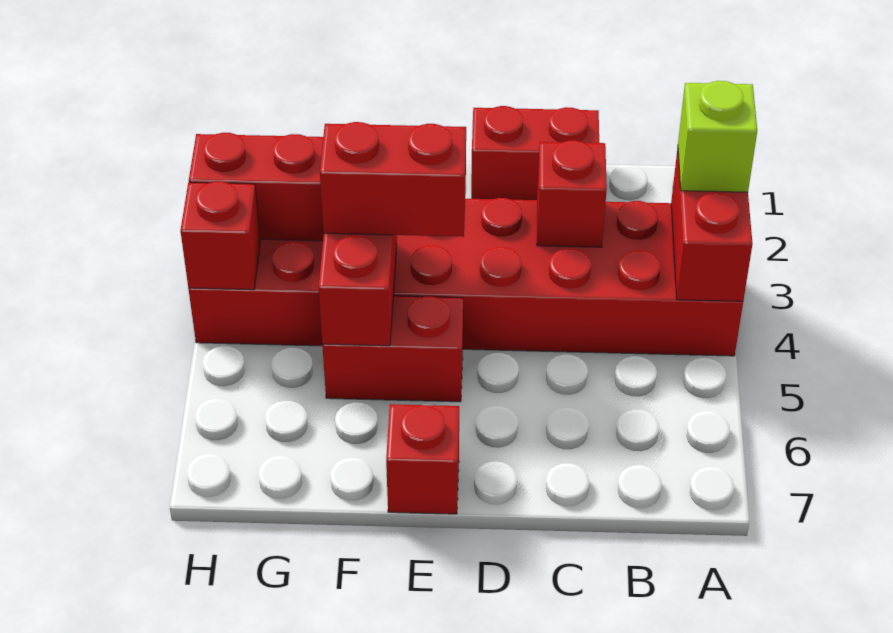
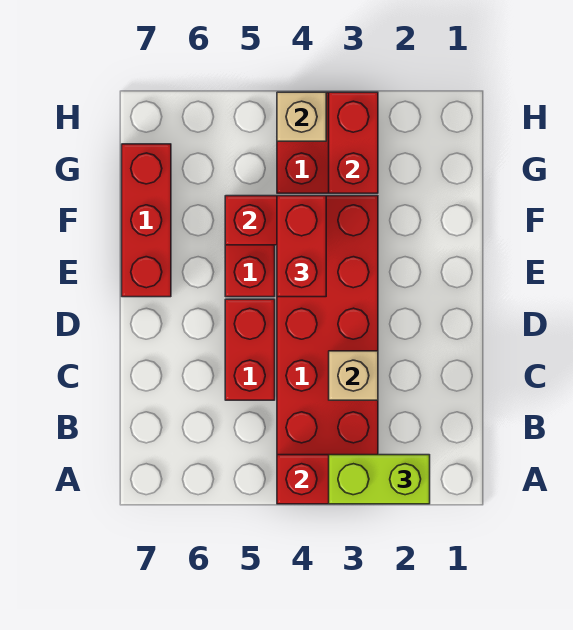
lime 1x1 brick [678,81,757,192] -> lime 1x2 brick [329,455,430,504]
red 1x2 brick [471,106,599,200] -> red 1x2 brick moved to [225,299,275,400]
red 1x1 brick [537,140,607,247] -> tan 1x1 brick [329,351,378,400]
red 1x1 brick [386,404,459,514] -> red 1x3 brick [122,144,171,297]
red 1x1 brick [180,181,261,290] -> tan 1x1 brick [277,92,326,141]

